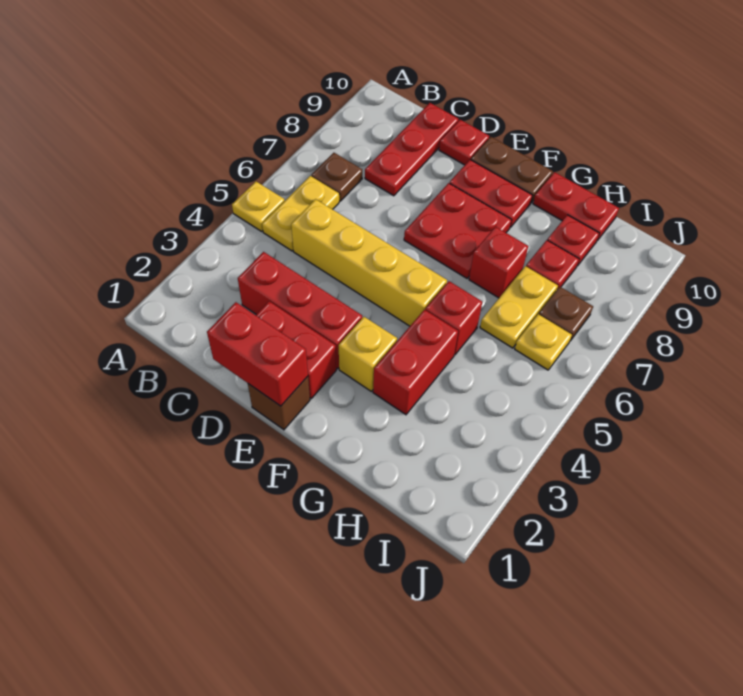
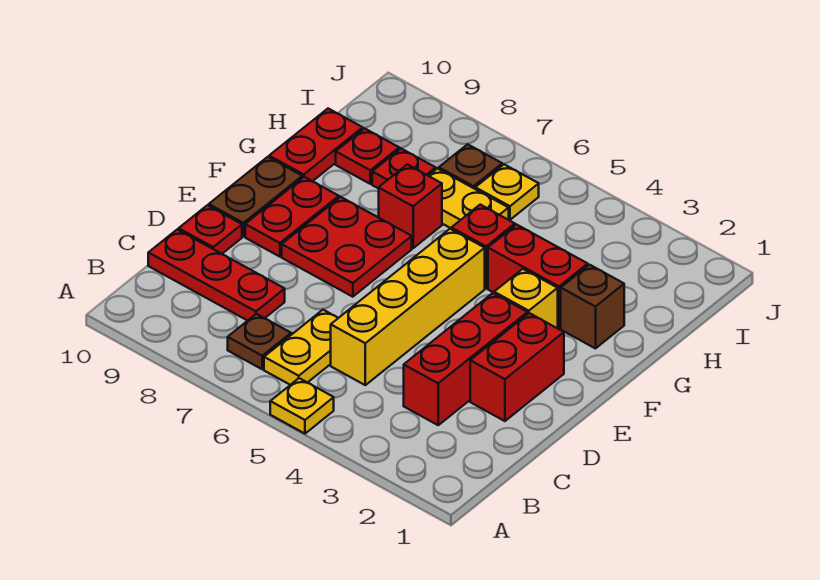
yellow 1x2 plate [262,176,339,251] -> yellow 1x2 plate turned to [264,310,338,385]
red 1x2 brick [207,302,308,406] -> none
brown 1x1 brick [248,376,310,430] -> brown 1x1 brick moved to [561,265,624,349]

